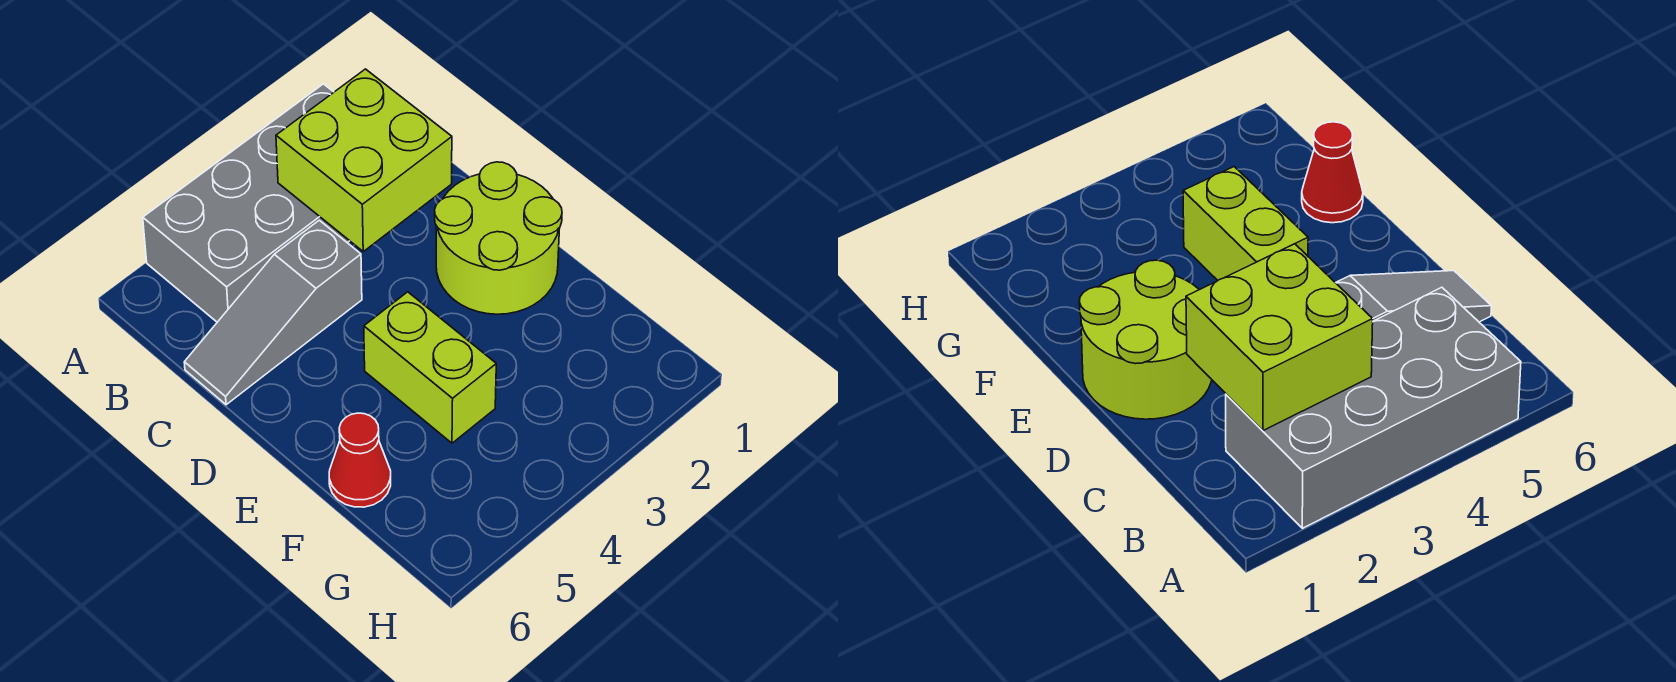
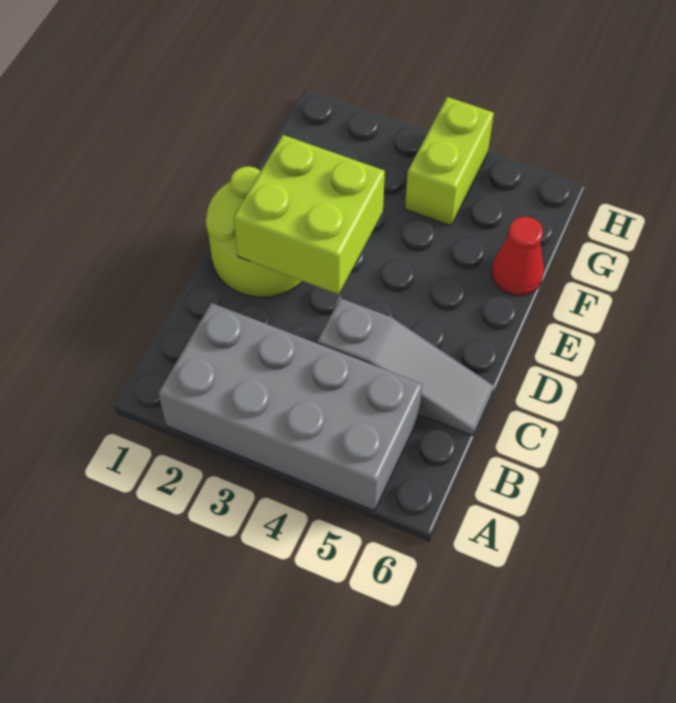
lime 2x2 brick [276,69,452,251] -> lime 2x2 brick moved to [234,135,385,294]
lime 1x2 brick [364,292,496,443] -> lime 1x2 brick moved to [405,97,494,226]

